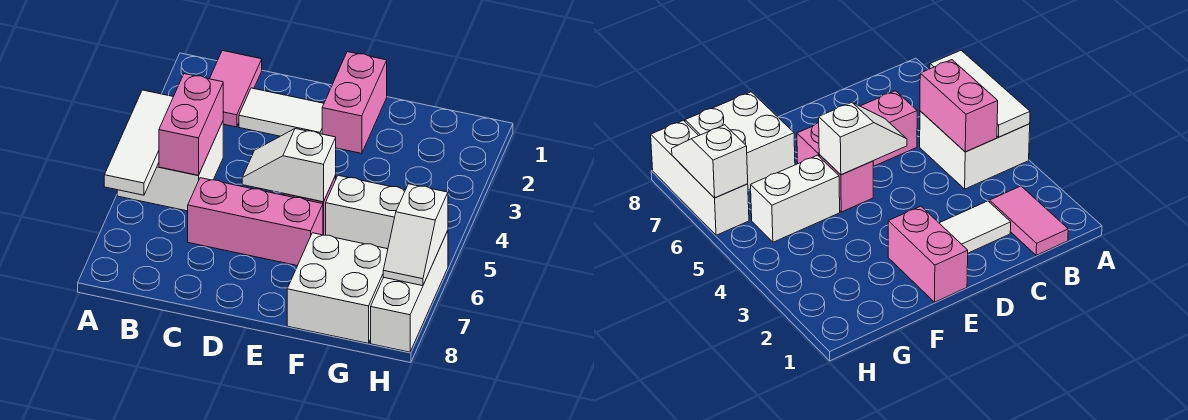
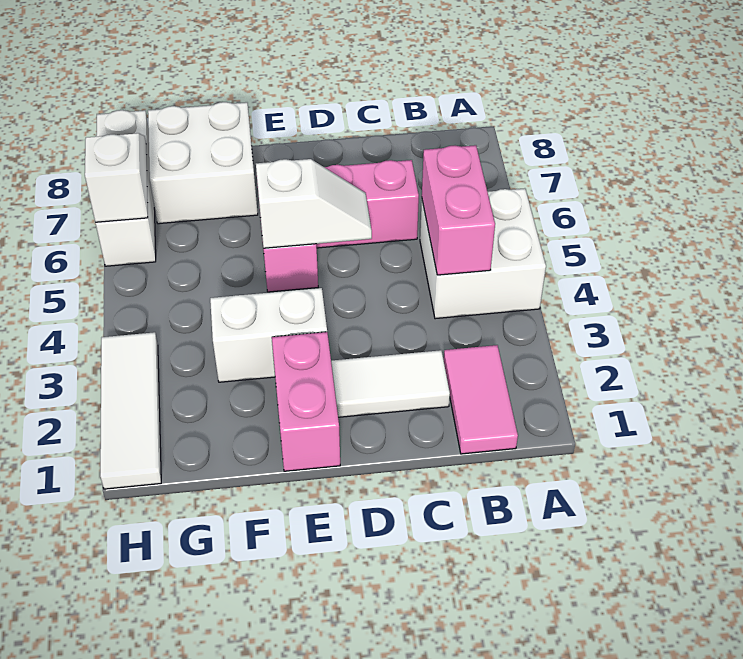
white 1x3 tile [104,90,173,195] -> white 1x3 tile moved to [100,332,161,489]
white 1x2 brick [326,175,405,249] -> white 1x2 brick moved to [210,288,327,382]

